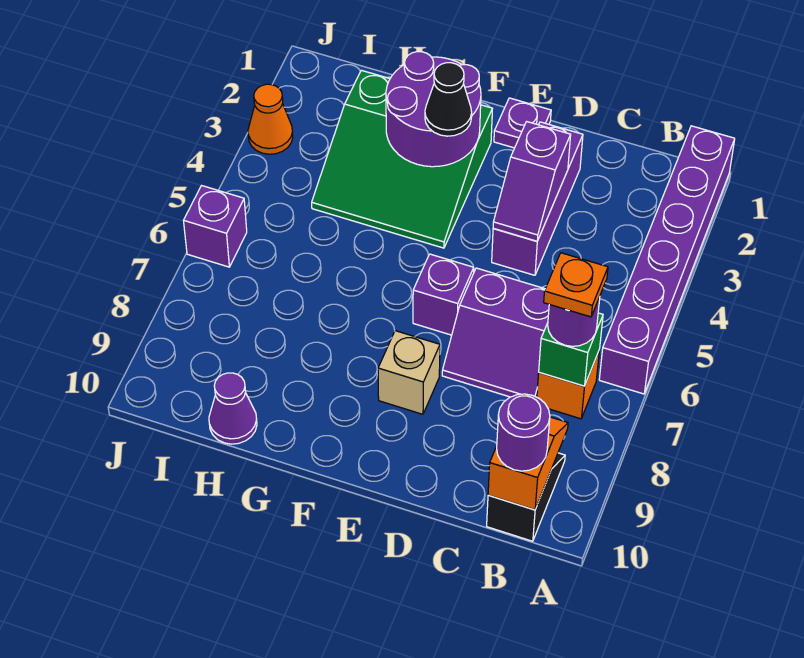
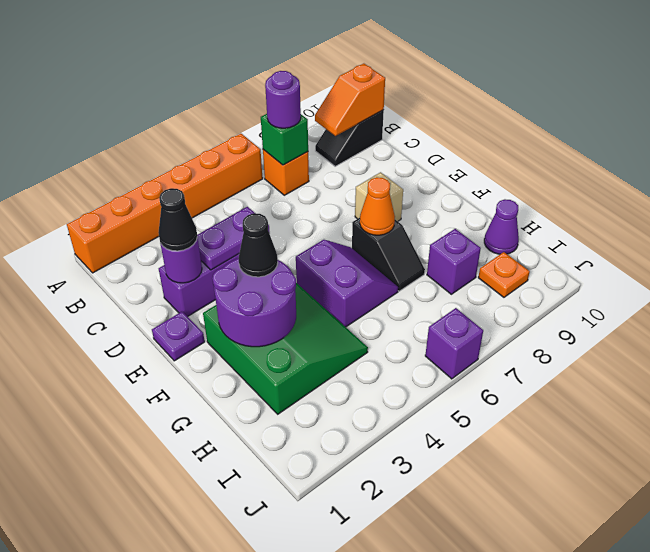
purple 1x6 brick [599,126,735,394] -> orange 1x6 brick [67,134,263,273]
orange 1x1 plate [544,253,608,317] -> orange 1x1 plate moved to [478,252,530,297]
purple 1x1 round brick [497,394,550,471] -> purple 1x1 round brick moved to [160,237,202,283]
purple 2x2 slope [442,268,549,397] -> purple 2x2 slope moved to [296,240,398,327]
none -> black 1x1 cone [158,188,197,251]
purple 1x2 slope [493,122,571,241] -> purple 1x2 plate [197,207,270,270]
purple 1x1 brick [413,254,474,335] -> purple 1x1 brick moved to [427,229,481,294]
none -> black 1x2 slope [352,218,425,291]
orange 1x1 cone [248,84,293,154] -> orange 1x1 cone moved to [360,177,395,235]

